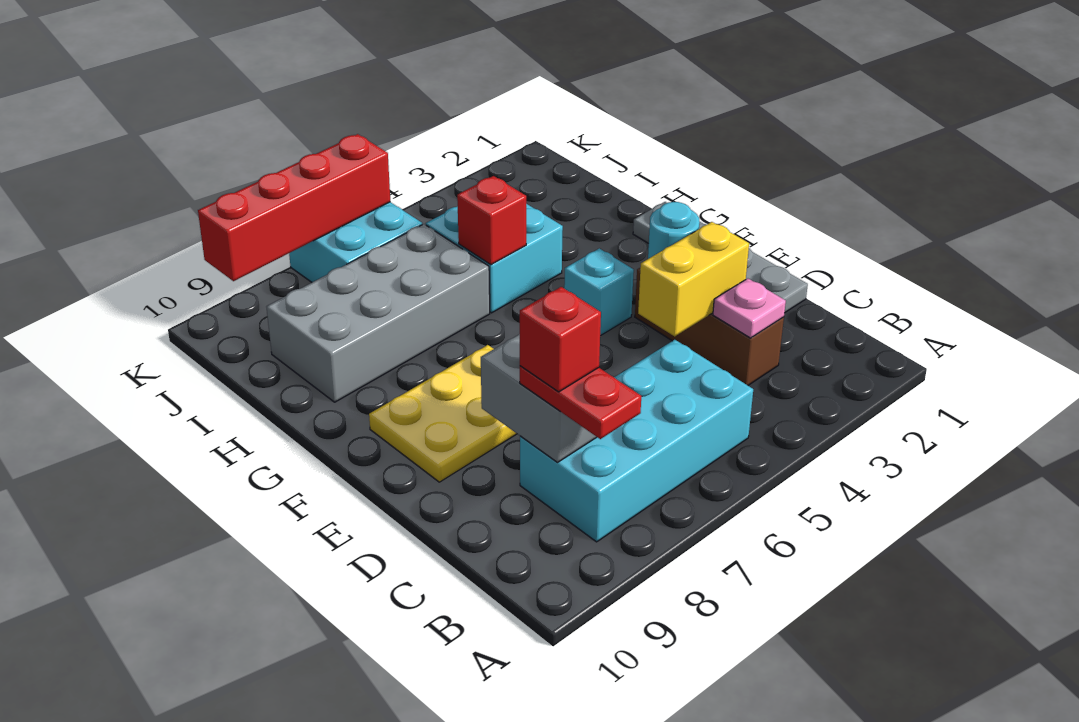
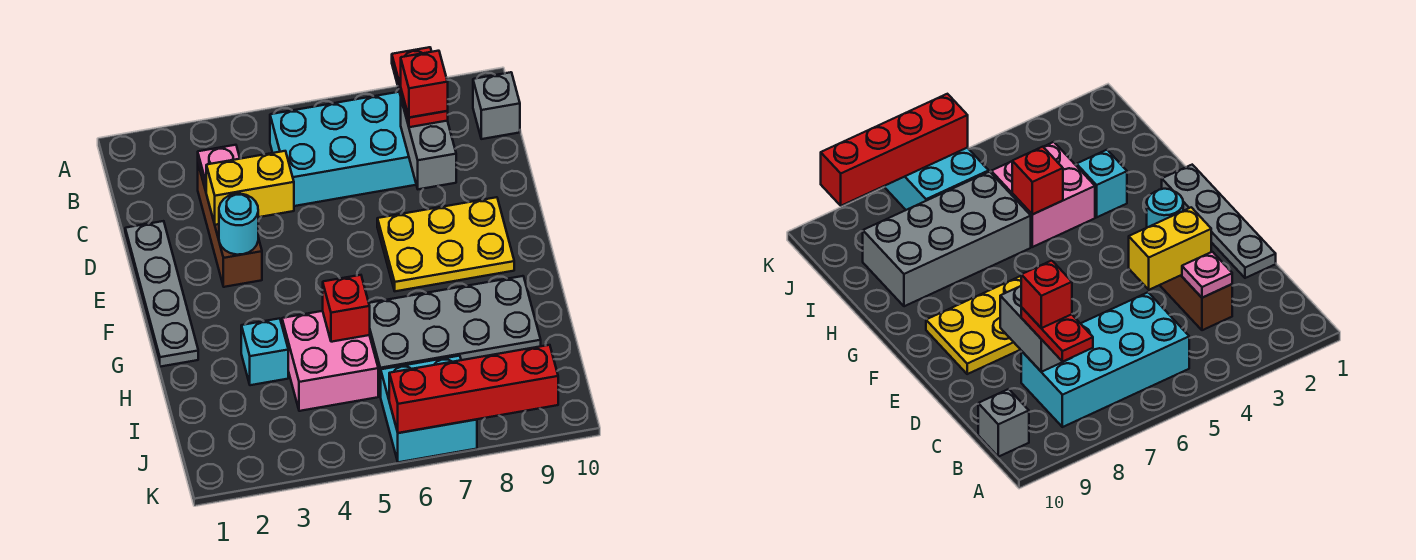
none -> grey 1x1 brick [473,72,520,139]
cyan 1x1 brick [564,248,634,336] -> cyan 1x1 brick moved to [241,318,288,385]
cyan 2x2 brick [426,204,563,313] -> pink 2x2 brick [282,311,378,411]

